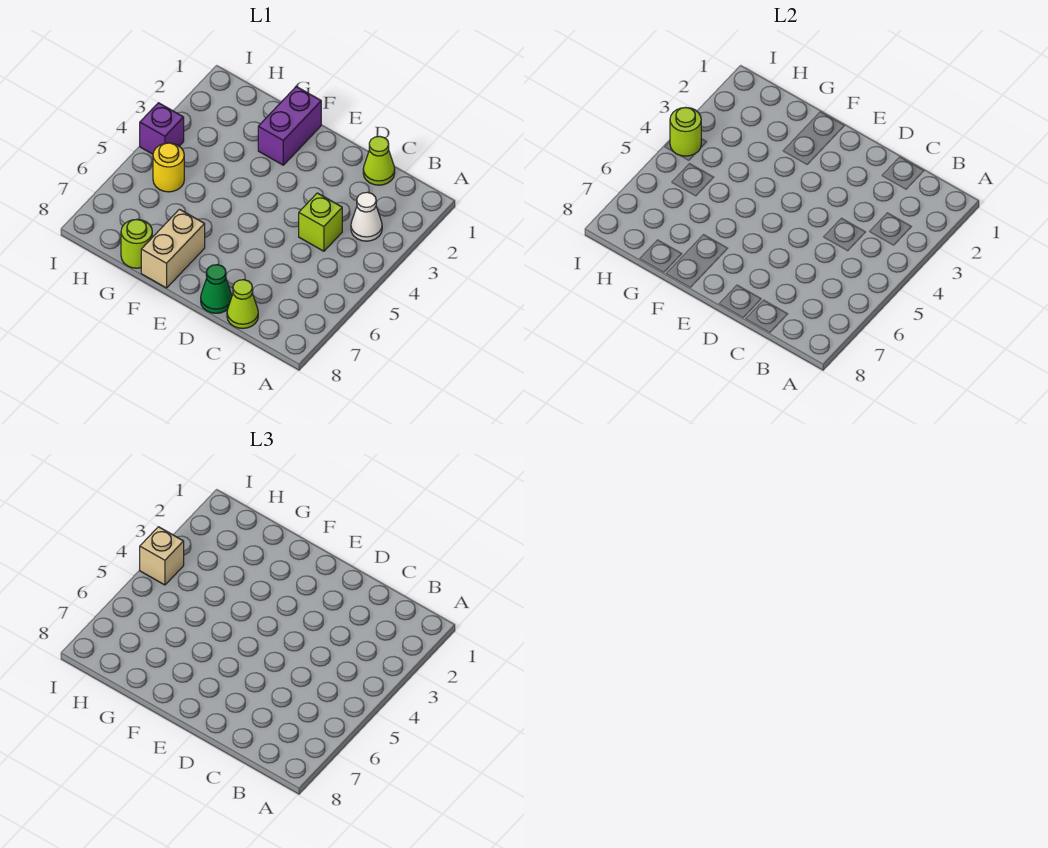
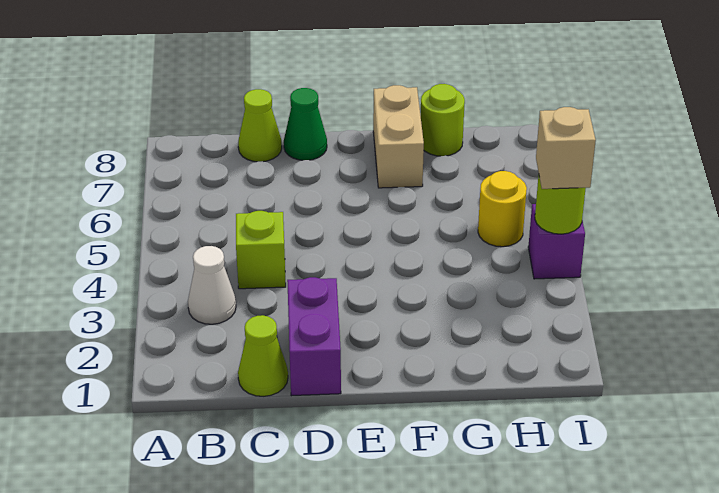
purple 1x2 brick [258,87,321,165] -> purple 1x2 brick moved to [287,277,341,396]

